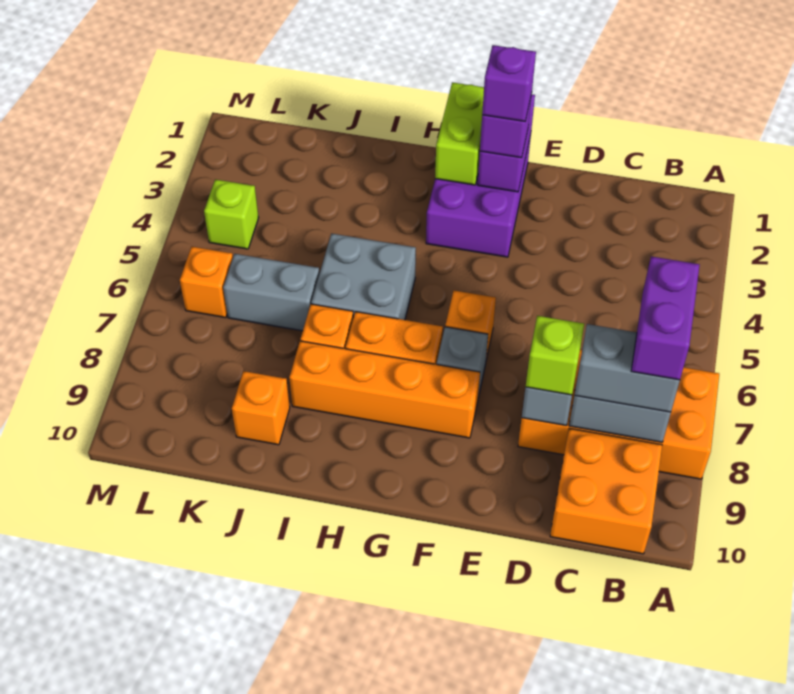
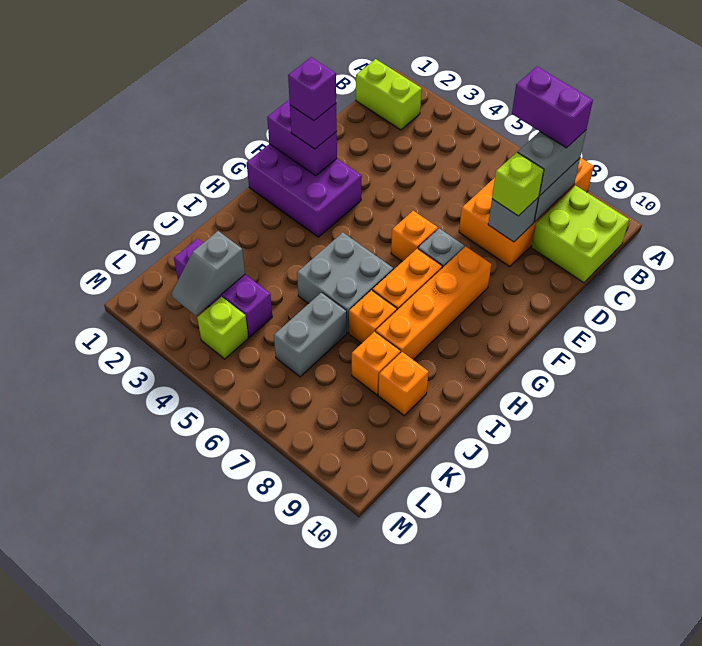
orange 2x2 brick [550,428,662,554] -> lime 2x2 brick [531,186,629,283]
lime 1x2 brick [435,82,484,185] -> lime 1x2 brick moved to [356,59,422,130]
none -> purple 1x3 brick [174,239,272,337]
none -> grey 1x2 slope [172,231,245,316]
orange 1x1 brick [180,247,233,318] -> orange 1x1 brick moved to [352,332,401,395]

